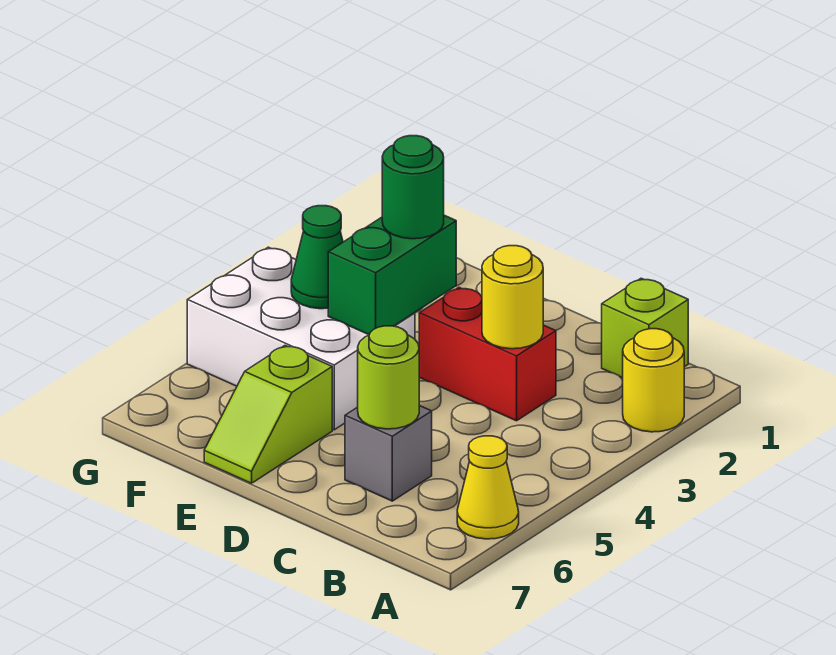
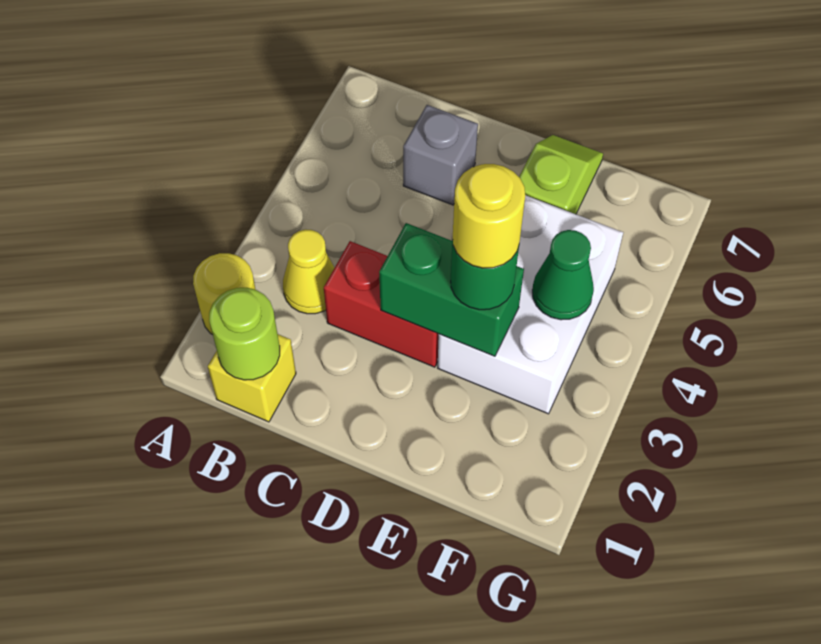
yellow 1x1 cone [457,436,519,539] -> yellow 1x1 cone moved to [283,229,335,314]
lime 1x1 brick [602,278,688,378] -> yellow 1x1 brick [208,334,296,422]
yellow 1x1 round brick [482,246,543,349] -> yellow 1x1 round brick moved to [453,164,525,268]
lime 1x1 round brick [358,326,419,429] -> lime 1x1 round brick moved to [209,288,280,380]
green 1x2 brick [328,215,456,335] -> green 1x2 brick turned to [379,223,524,356]
white 2x3 brick [187,247,415,430] -> white 2x3 brick turned to [438,195,623,414]

